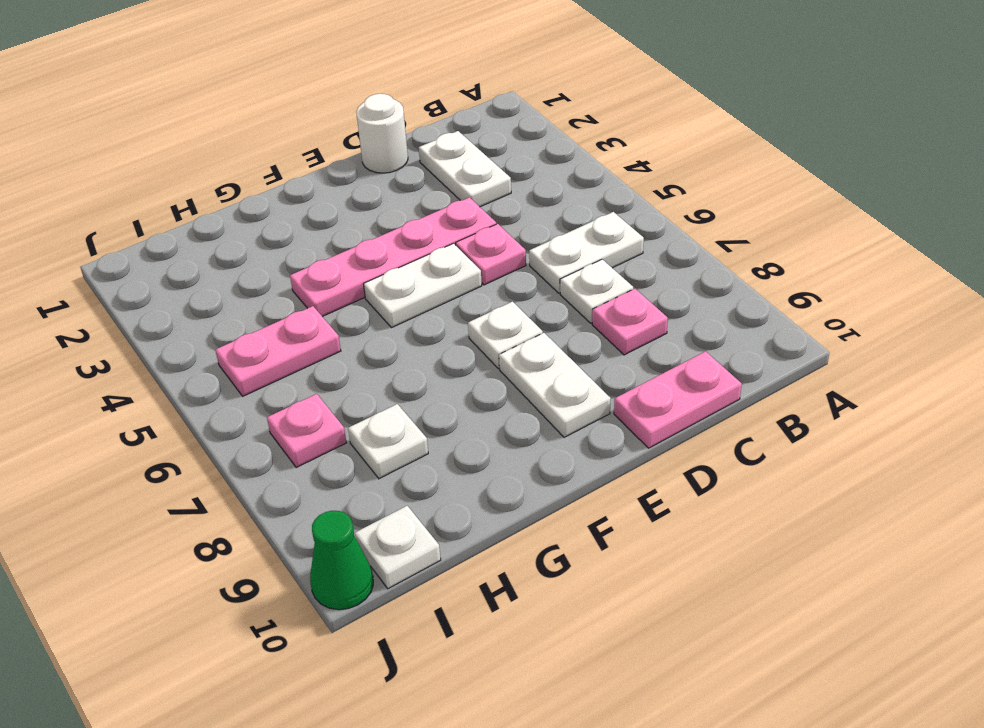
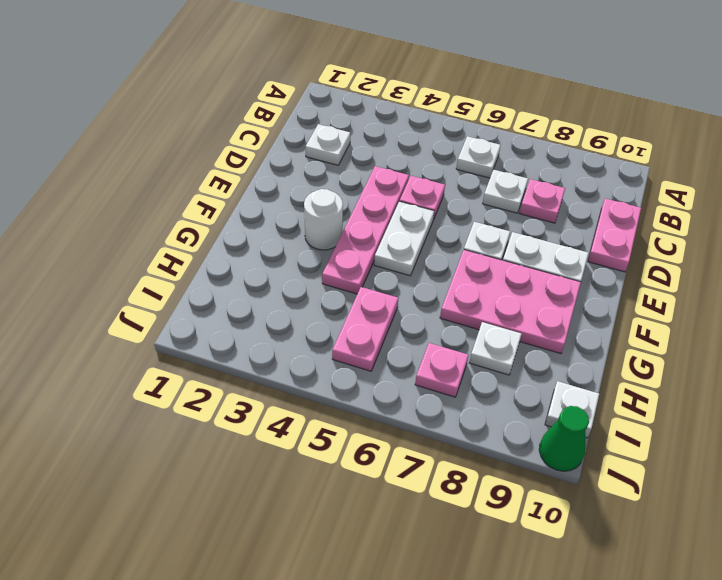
white 1x2 plate [529,212,644,293] -> white 1x1 plate [456,136,501,178]
white 1x2 plate [419,131,511,207] -> white 1x1 plate [306,124,350,165]
white 1x1 round brick [356,94,408,173] -> white 1x1 round brick moved to [304,189,343,250]
none -> pink 2x3 plate [440,250,581,354]

